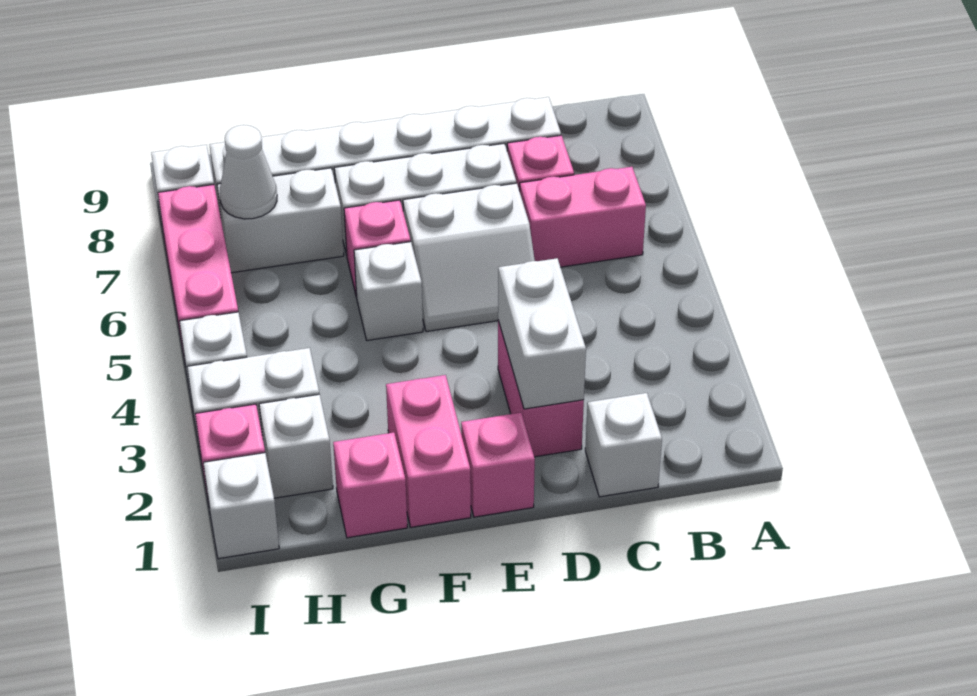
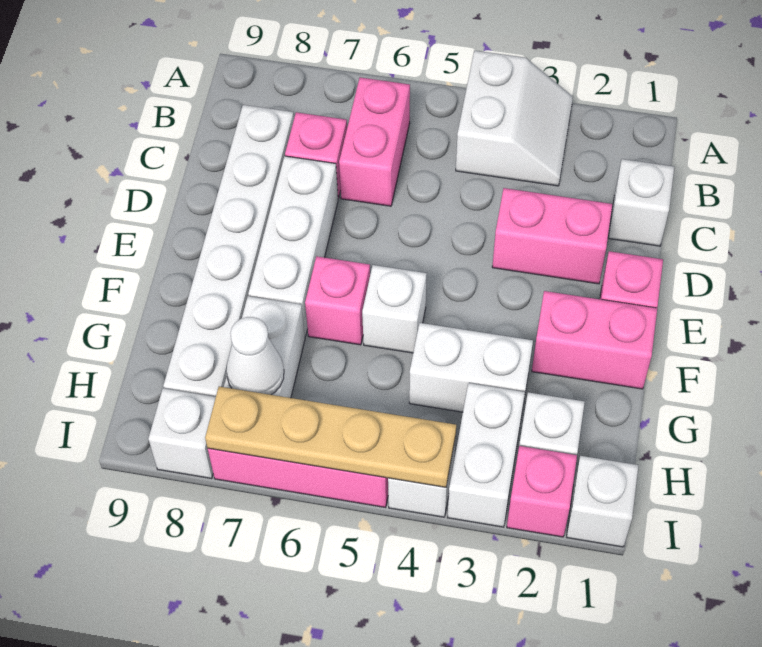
white 1x2 brick [498,258,586,409] -> white 1x2 brick moved to [409,323,533,412]
white 2x2 slope [403,183,535,332] -> white 2x2 slope moved to [456,51,573,186]
pink 1x1 brick [333,432,407,538] -> none
none -> tan 1x4 plate [205,387,456,487]

